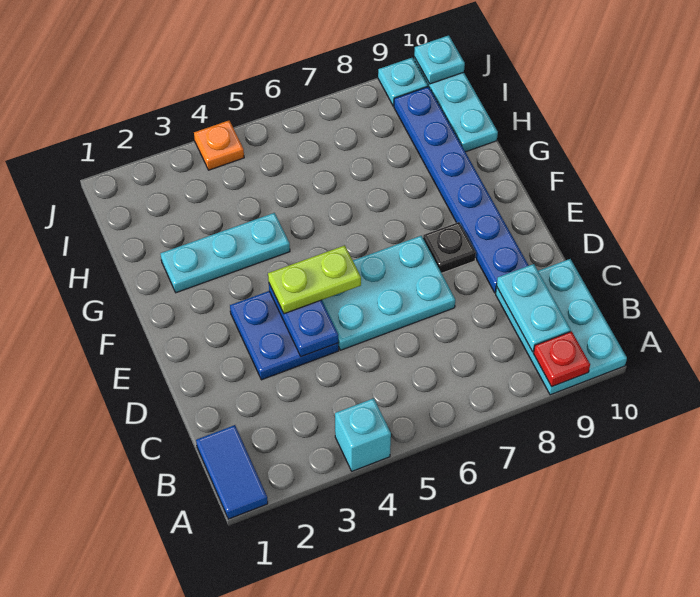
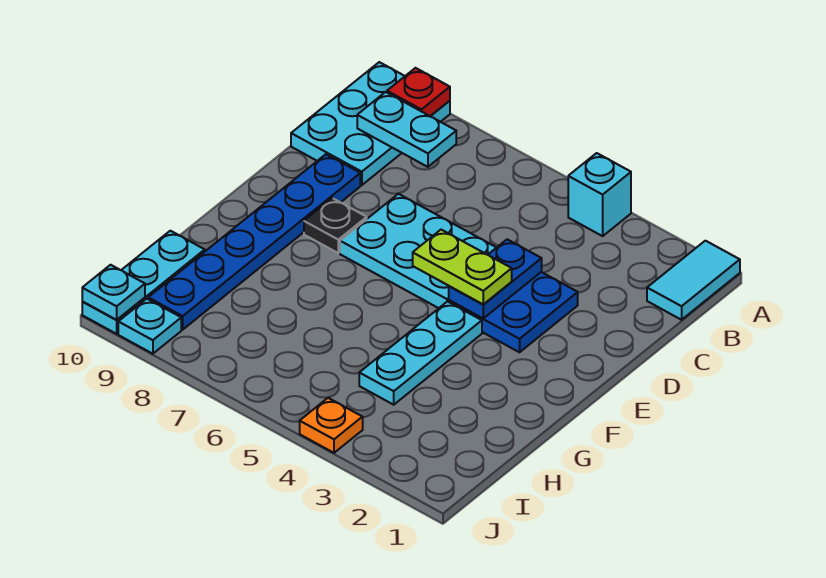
blue 1x2 tile [196,425,268,519] -> cyan 1x2 tile [647,241,740,320]
cyan 1x2 plate [497,264,571,352] -> cyan 1x2 plate turned to [357,92,456,167]
cyan 1x3 plate [160,213,290,293] -> cyan 1x3 plate turned to [359,302,482,405]

